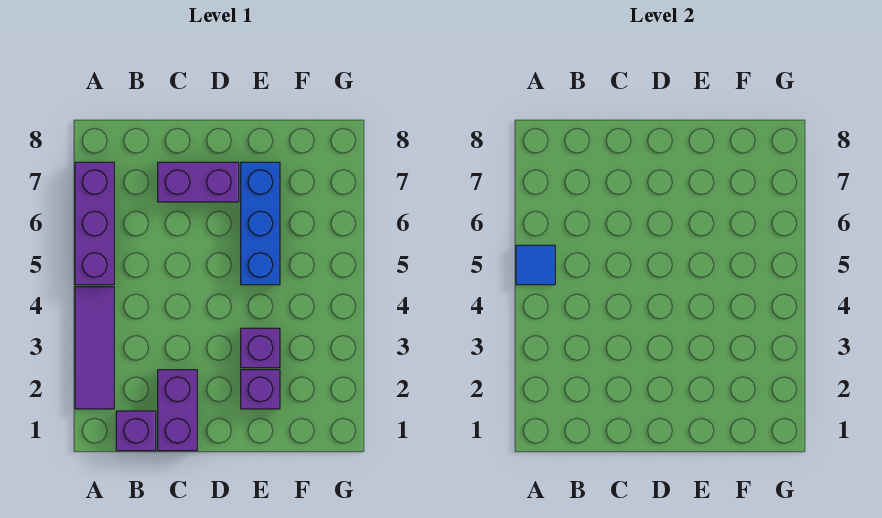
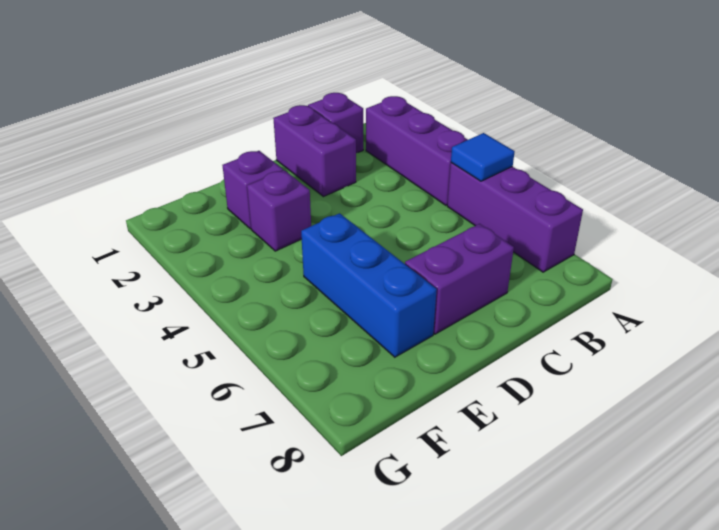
purple 1x3 tile [75,287,114,409] -> purple 1x3 brick [366,96,468,205]

